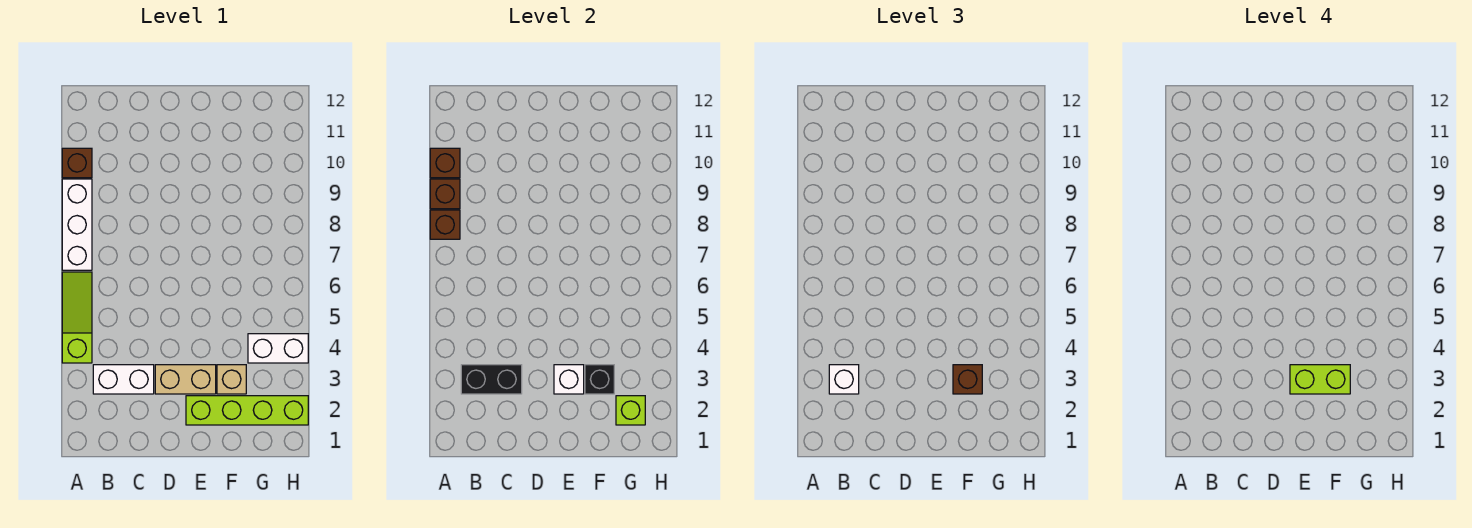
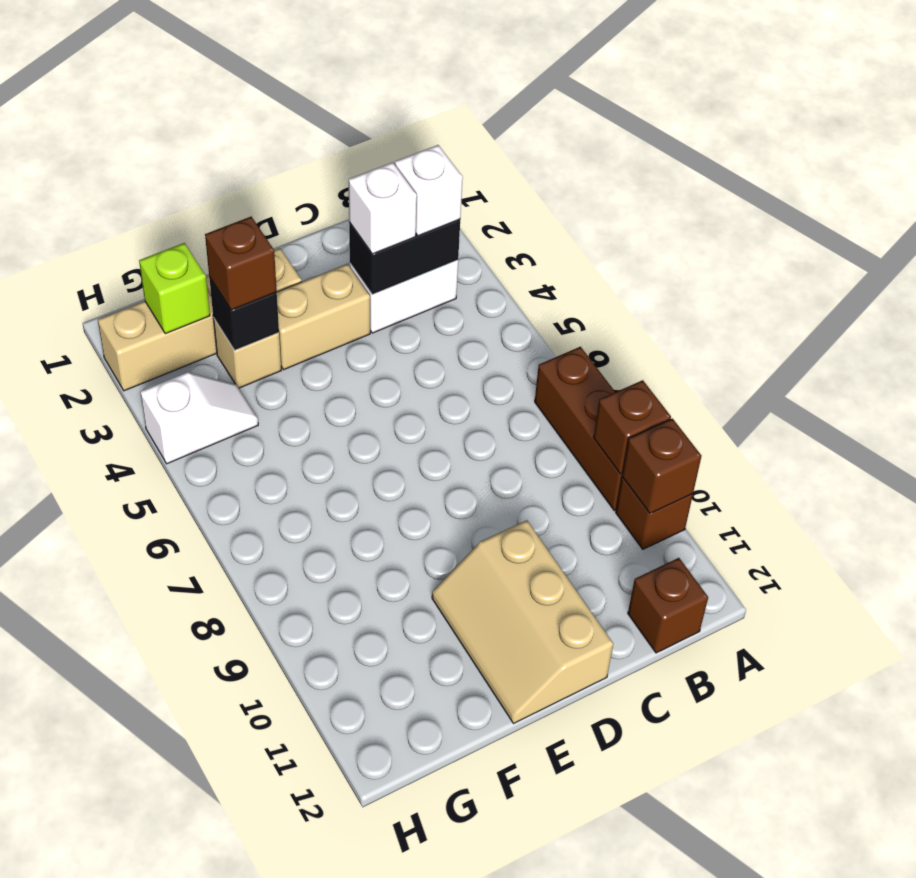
lime 1x3 slope [62,272,92,363] -> none
white 1x3 brick [62,179,92,270] -> brown 1x3 brick [535,347,622,511]
brown 1x1 brick [430,210,460,239] -> brown 1x1 brick moved to [628,558,708,653]
none -> tan 2x3 slope [432,520,613,723]
lime 1x4 brick [186,396,308,425] -> tan 1x4 brick [98,248,302,391]
white 1x1 brick [554,365,584,394] -> white 1x1 brick moved to [349,162,417,254]
lime 1x2 brick [1290,365,1350,394] -> none
white 1x2 brick [248,334,308,363] -> white 1x2 slope [140,372,258,464]

